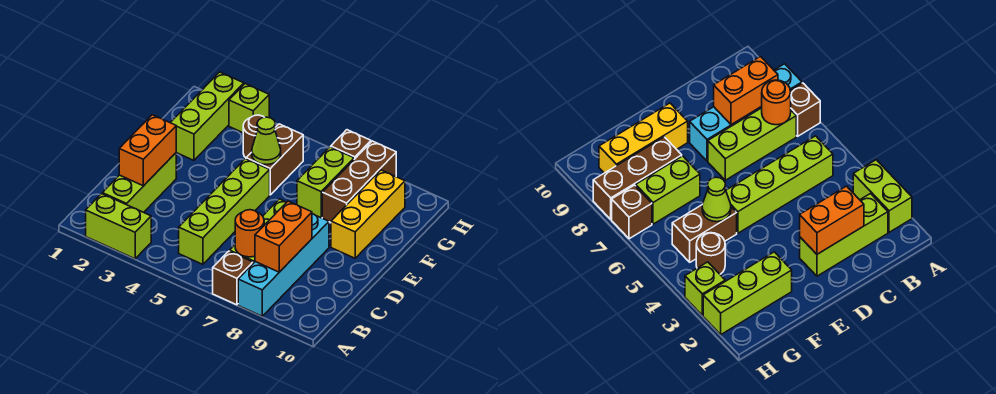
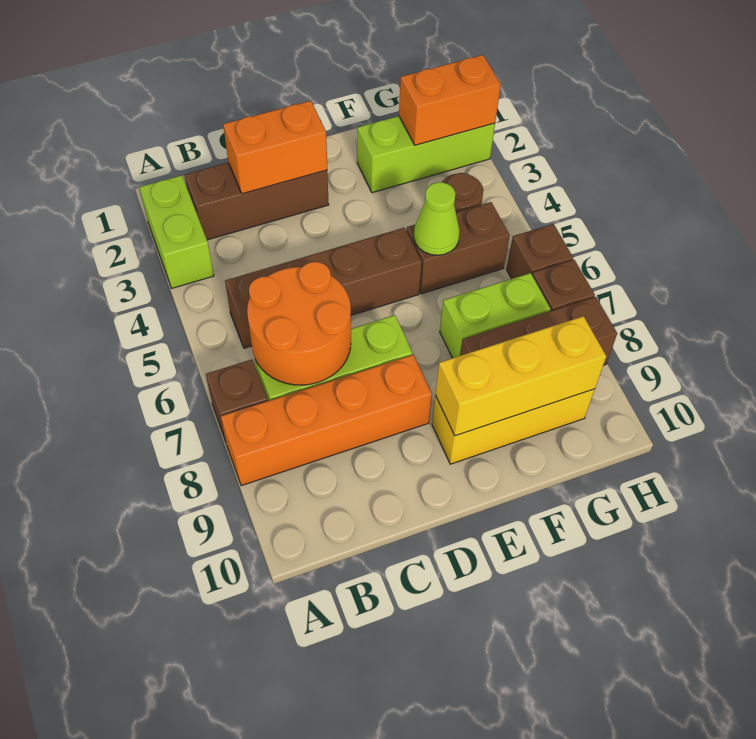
cyan 1x4 brick [238,214,329,316] -> orange 1x4 brick [221,355,432,486]
lime 1x3 brick [102,153,176,212] -> brown 1x3 brick [184,163,329,240]
lime 1x4 brick [179,159,270,264] -> brown 1x4 brick [225,228,422,348]
orange 1x1 round brick [235,210,264,257] -> orange 2x2 round brick [247,262,351,385]
orange 1x2 brick [255,201,312,272] -> orange 1x2 brick moved to [399,55,501,145]
none -> yellow 1x3 brick [435,316,606,436]
lime 1x1 brick [229,84,269,133] -> none
none -> brown 1x1 brick [507,224,573,279]

